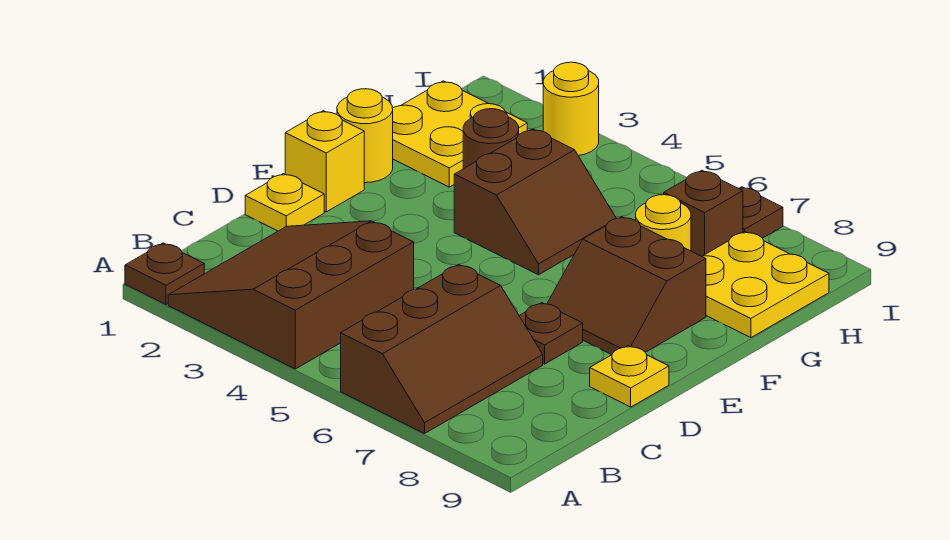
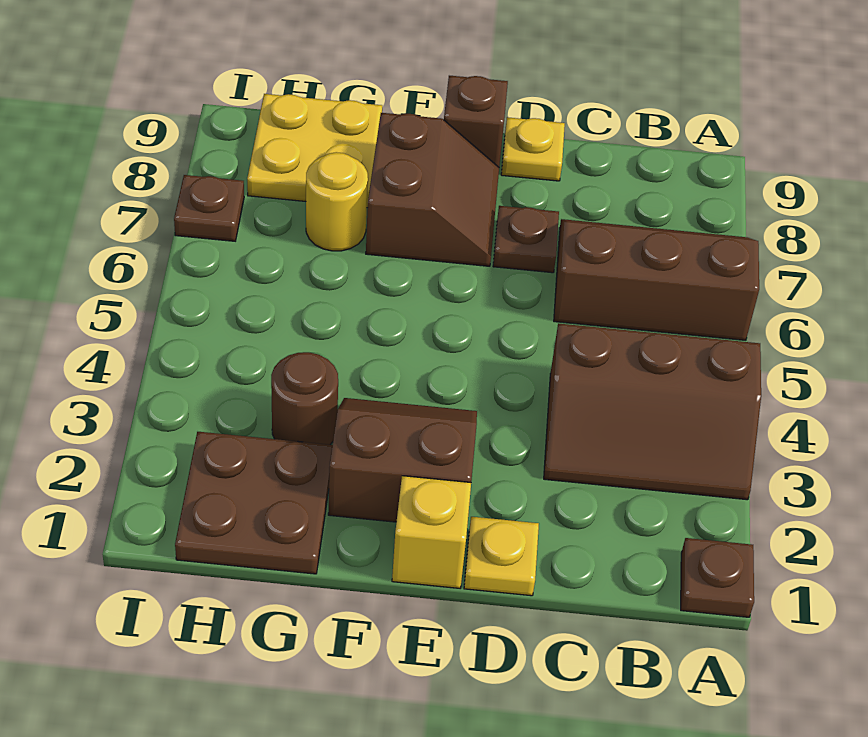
brown 3x3 slope [168,221,414,369] -> brown 2x3 slope [544,323,761,500]
yellow 1x1 round brick [337,89,393,183] -> none
brown 2x2 slope [454,129,616,275] -> brown 2x2 slope moved to [328,398,477,522]
yellow 2x2 plate [392,81,527,187] -> brown 2x2 plate [175,432,332,574]
brown 1x1 brick [664,170,743,256] -> brown 1x1 brick moved to [444,76,508,167]
yellow 1x1 round brick [543,62,599,156] -> none

